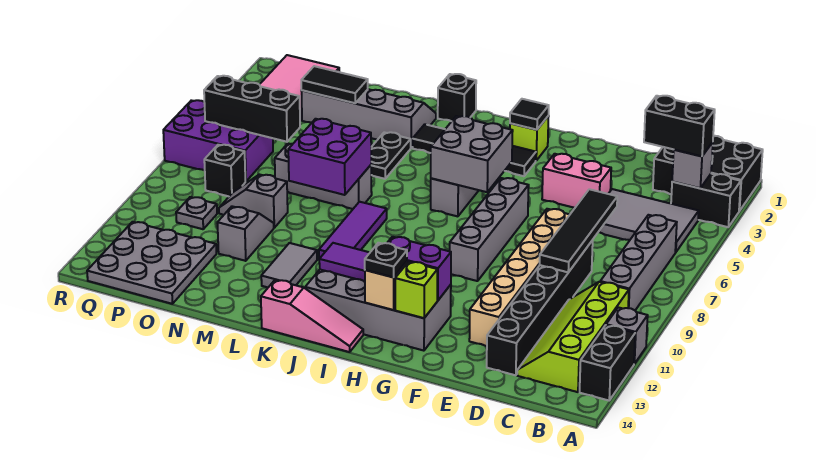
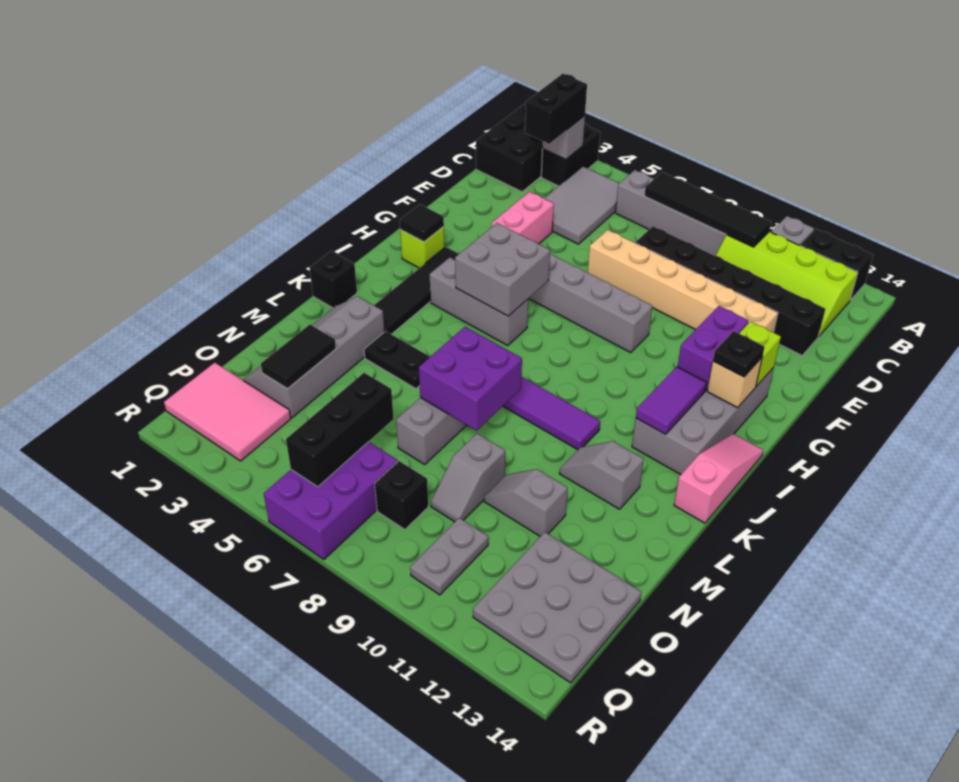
black 1x4 tile [540,189,617,272] -> black 1x4 tile moved to [645,172,771,247]
grey 1x2 tile [261,243,317,287] -> grey 1x2 slope [559,441,644,509]
grey 1x1 plate [176,197,217,229] -> grey 1x2 plate [410,518,488,595]

